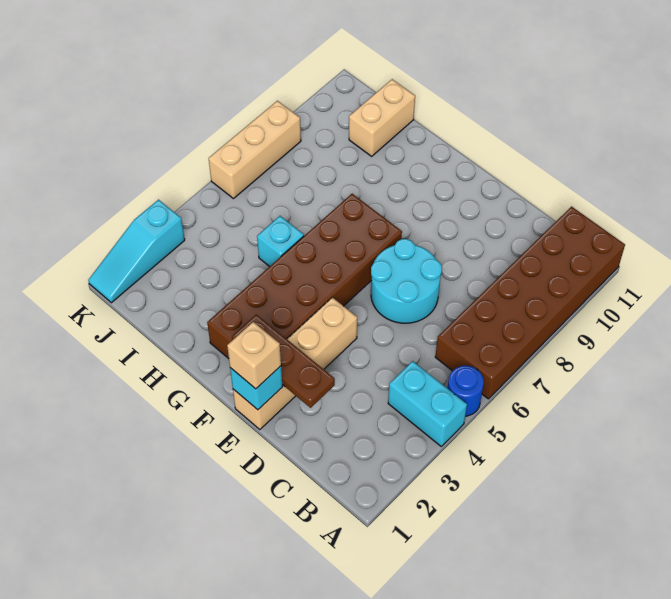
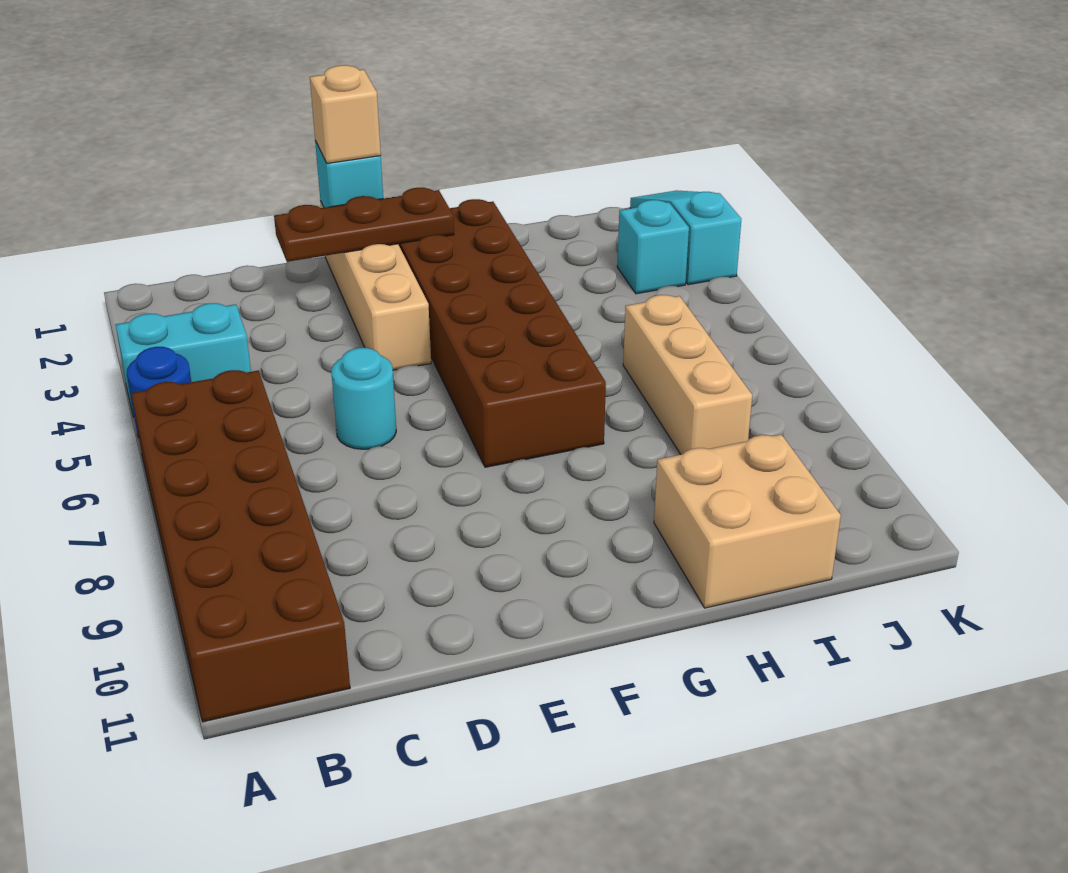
cyan 2x2 round brick [371,239,442,323] -> cyan 1x1 round brick [331,348,396,449]
cyan 1x1 brick [257,216,304,267] -> cyan 1x1 brick moved to [617,200,689,294]
tan 1x2 brick [349,79,415,156] -> tan 2x2 brick [654,434,841,608]
tan 1x3 brick [209,101,301,199] -> tan 1x3 brick moved to [623,295,752,454]

